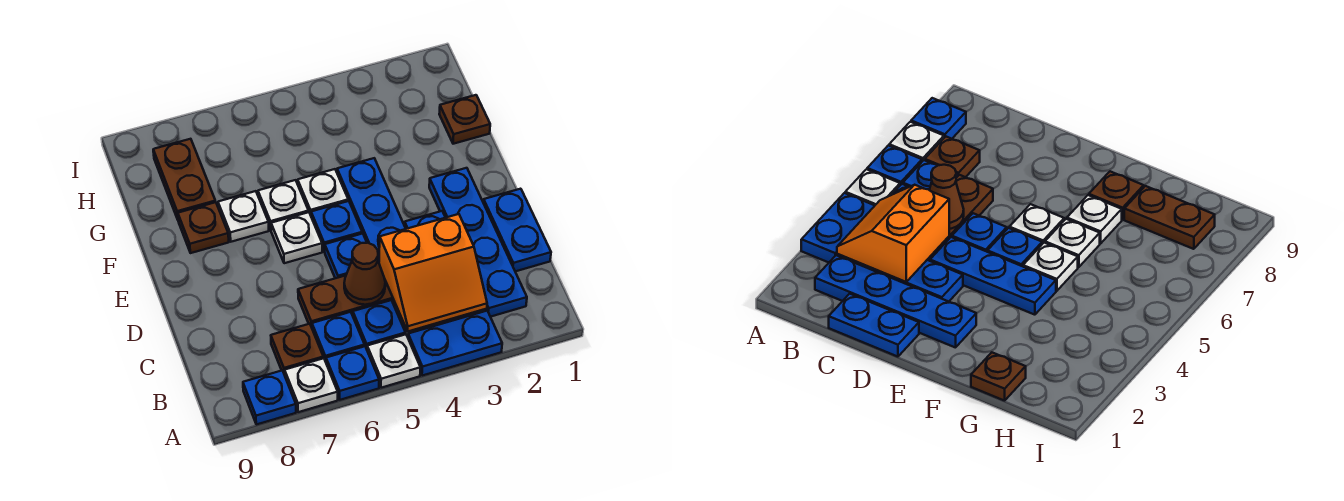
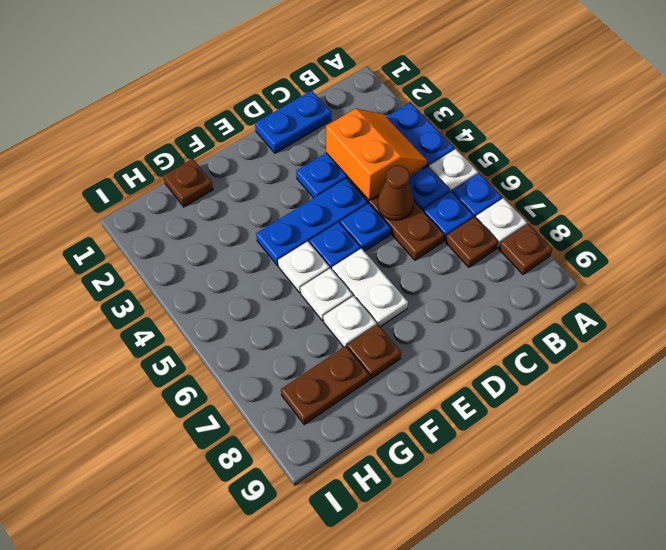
blue 1x1 plate [243,371,296,425] -> brown 1x1 plate [499,224,553,274]
blue 1x4 plate [429,168,527,317] -> none
white 1x1 plate [271,212,322,263] -> white 1x2 plate [332,248,408,327]

